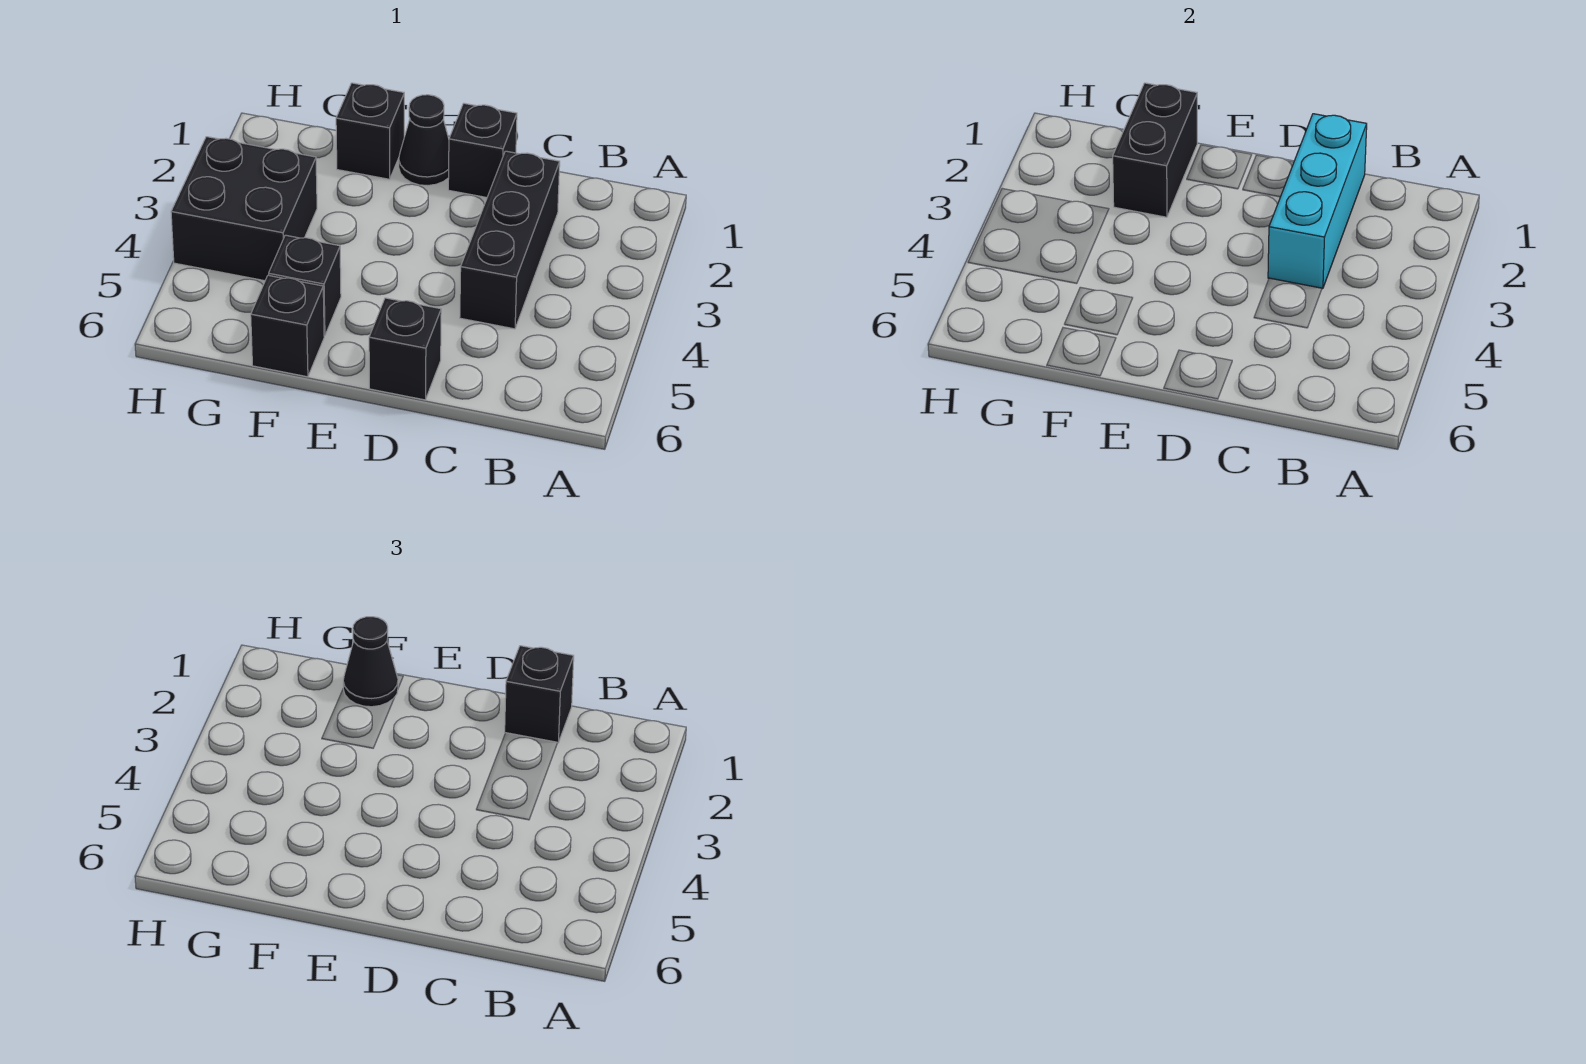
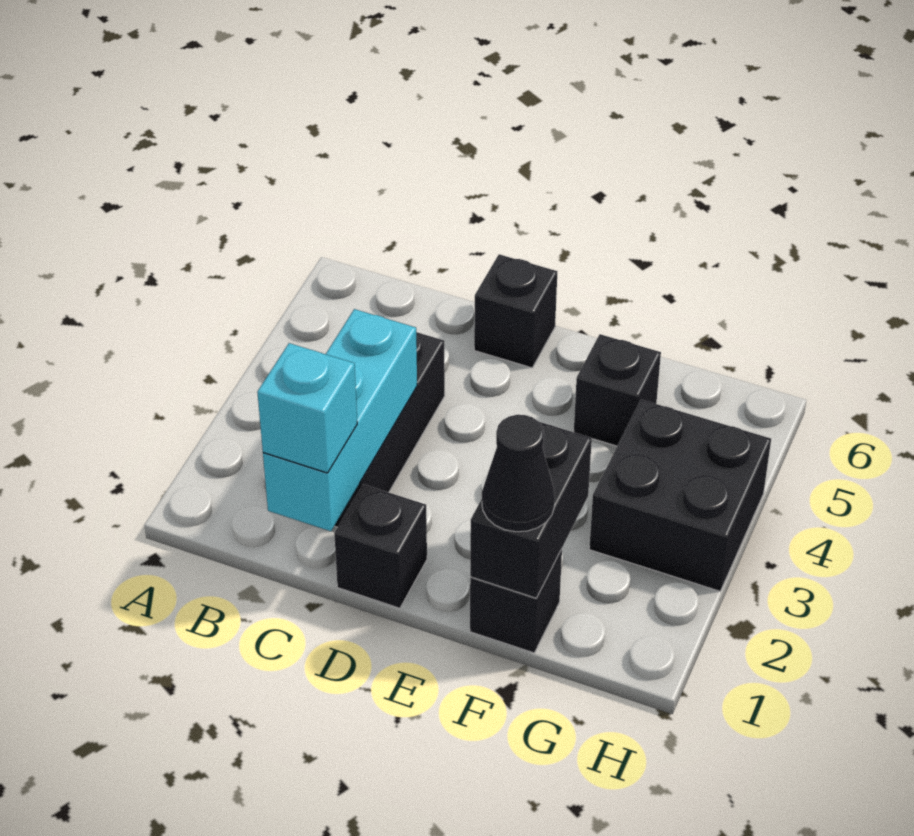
black 1x1 brick [505,646,574,743] -> cyan 1x1 brick [257,343,357,473]
black 1x1 cone [399,95,449,186] -> none
black 1x1 brick [251,275,324,377] -> none

